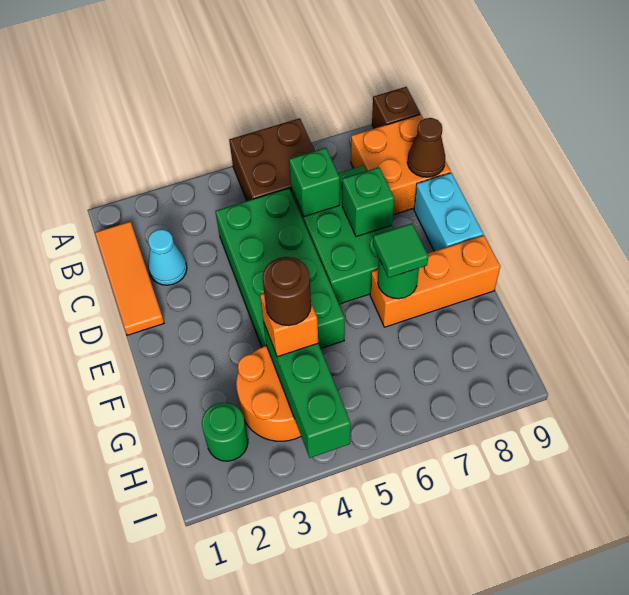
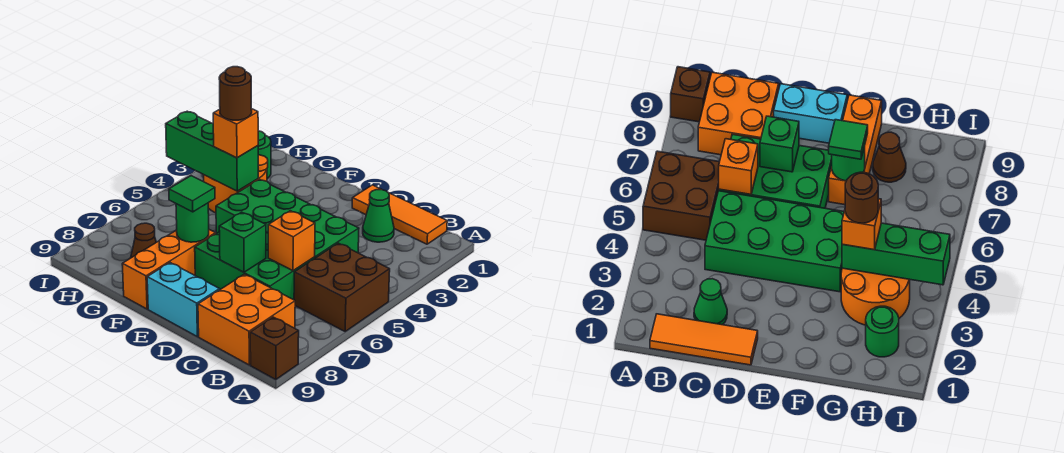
cyan 1x1 cone [148,229,187,285] -> green 1x1 cone [363,190,394,242]
green 1x1 brick [289,148,340,217] -> orange 1x1 brick [268,211,315,271]
brown 1x1 cone [407,118,445,177] -> brown 1x1 cone moved to [131,223,156,258]

